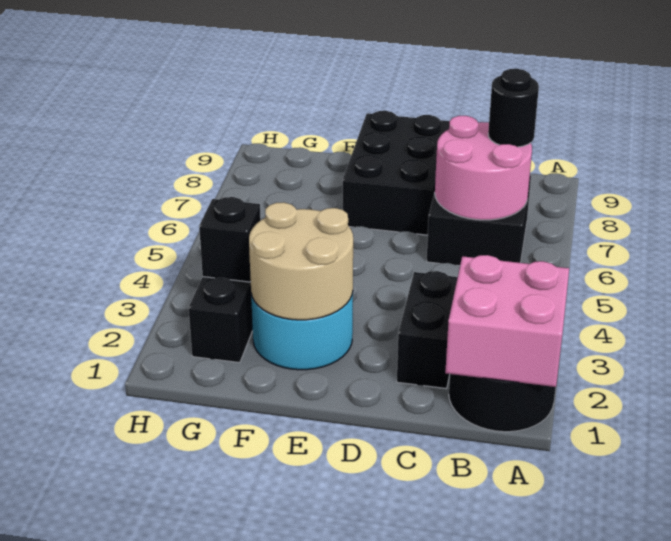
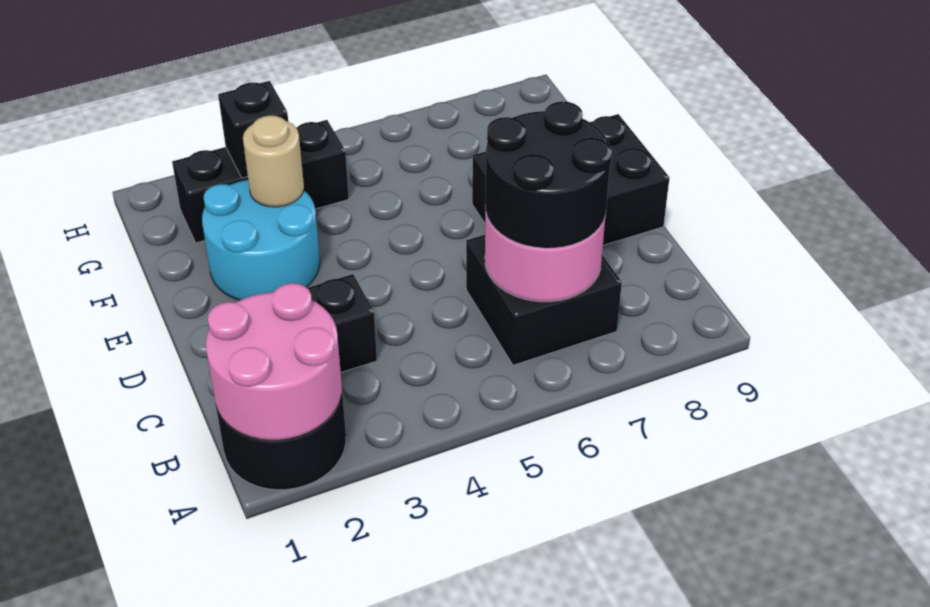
pink 2x2 brick [445,255,569,387] -> pink 2x2 round brick [206,283,342,440]
black 1x1 round brick [488,69,539,147] -> black 2x2 round brick [485,101,612,248]
tan 2x2 round brick [249,202,353,320] -> tan 1x1 round brick [243,115,304,207]

